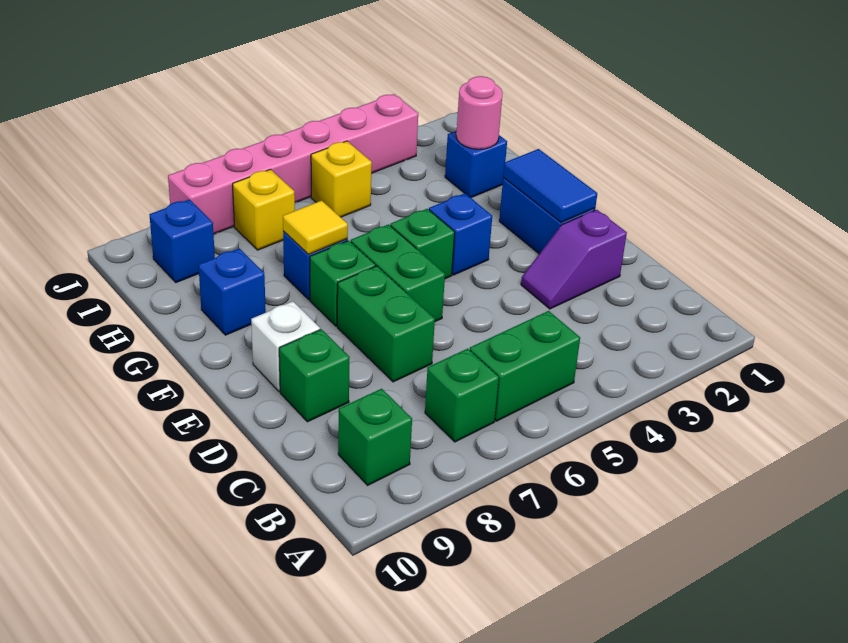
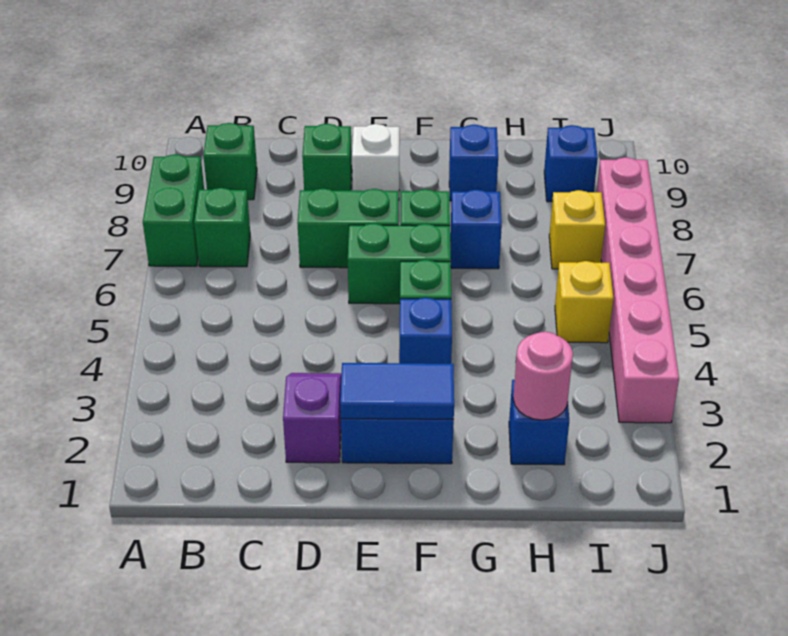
green 1x2 brick [470,311,580,421] -> green 1x2 brick moved to [143,154,204,266]
yellow 1x1 tile [283,200,348,254] -> none

